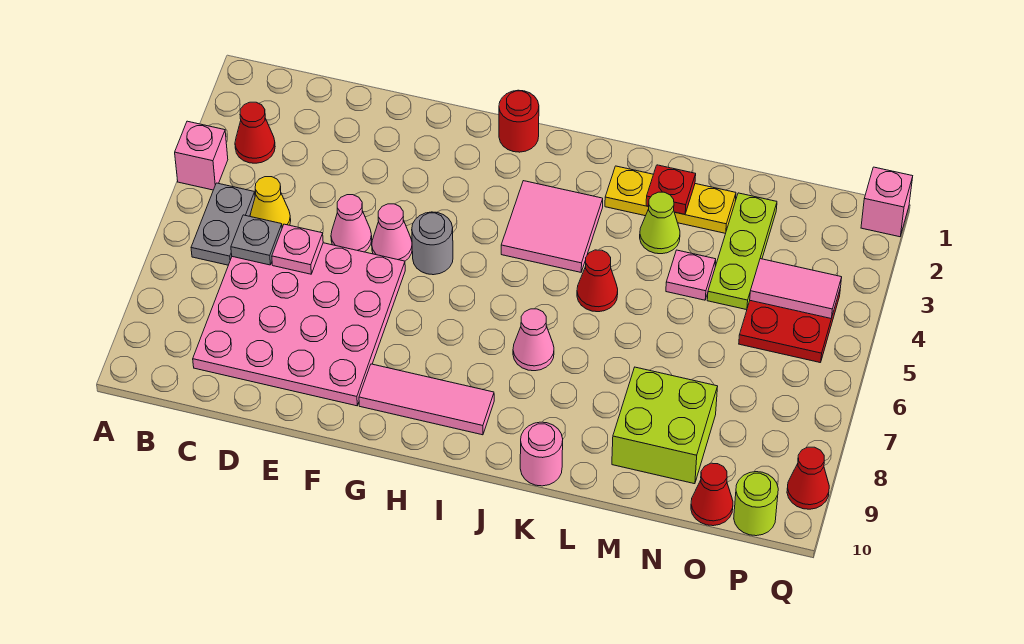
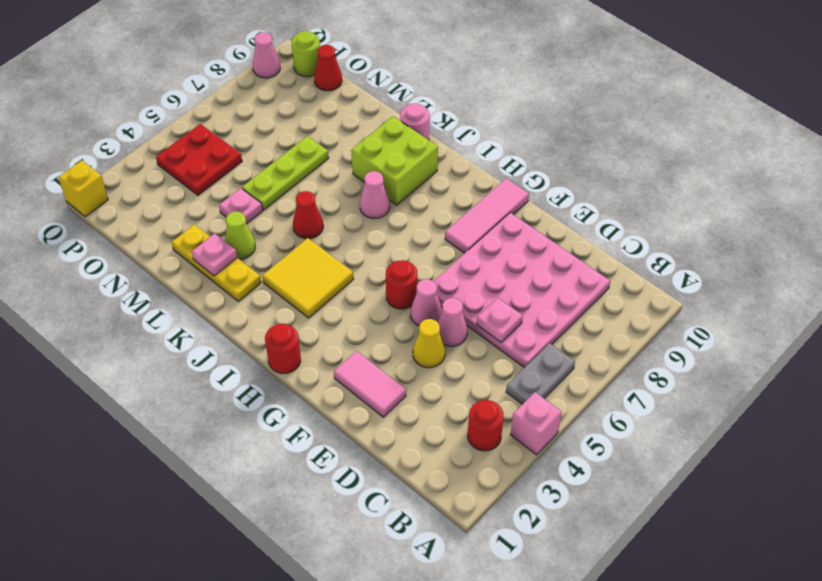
red 1x1 cone [235,102,275,163] -> red 1x1 round brick [468,400,504,451]
yellow 1x1 cone [250,177,291,228] -> yellow 1x1 cone moved to [413,319,445,368]
grey 1x1 plate [231,215,282,265] -> none
grey 1x1 round brick [412,212,453,275] -> red 1x1 round brick [386,260,417,309]
pink 1x3 tile [359,364,494,435] -> pink 1x3 tile turned to [445,178,529,253]
pink 2x2 tile [501,181,603,272] -> yellow 2x2 tile [262,238,354,318]
red 1x1 plate [646,165,696,214] -> pink 1x1 plate [192,233,237,276]
lime 2x2 brick [612,367,718,484] -> lime 2x2 brick moved to [351,116,438,205]
lime 1x3 plate [707,193,777,310] -> lime 1x3 plate moved to [242,136,329,210]
pink 1x2 tile [750,259,842,318] -> pink 1x2 tile moved to [334,351,406,417]
pink 1x1 brick [861,167,913,237] -> yellow 1x1 brick [58,160,108,217]
red 1x1 cone [787,447,829,509] -> pink 1x1 cone [253,32,280,78]

